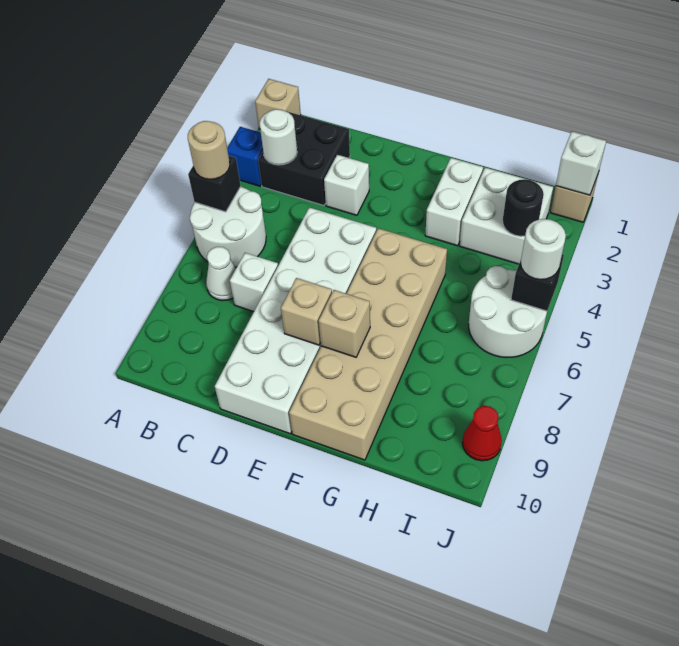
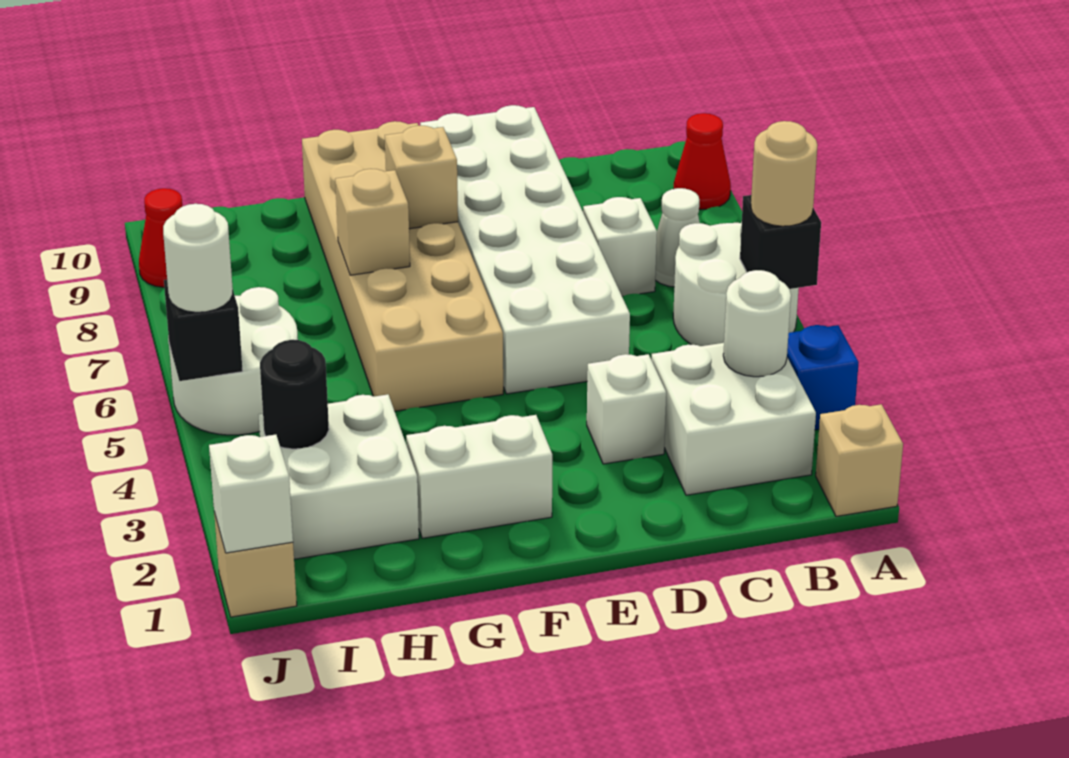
none -> red 1x1 cone [674,113,731,210]
black 2x2 brick [258,111,350,205] -> white 2x2 brick [652,343,816,495]
tan 1x1 brick [281,278,332,345] -> tan 1x1 brick moved to [335,169,410,275]
white 1x2 brick [425,158,483,246] -> white 1x2 brick turned to [406,415,552,538]

